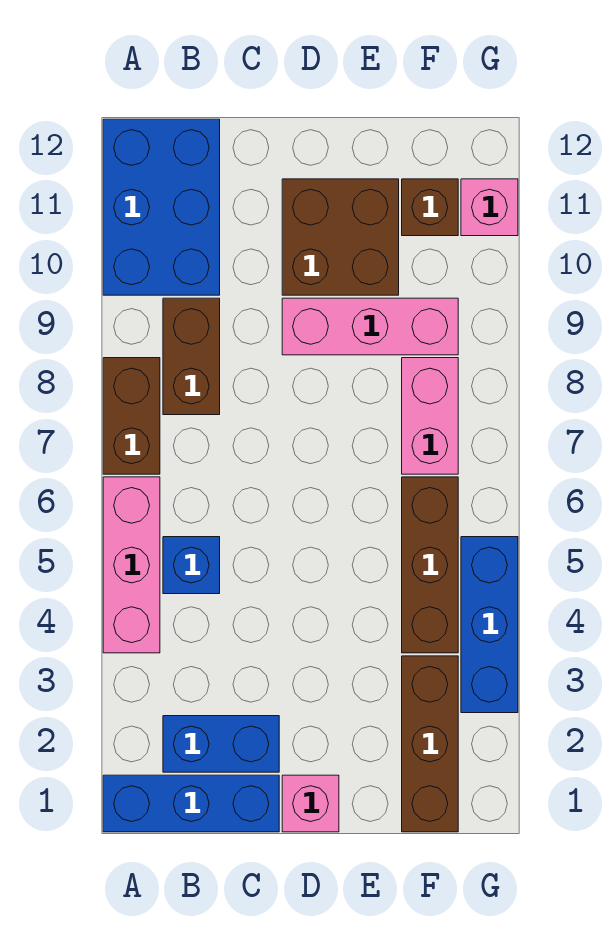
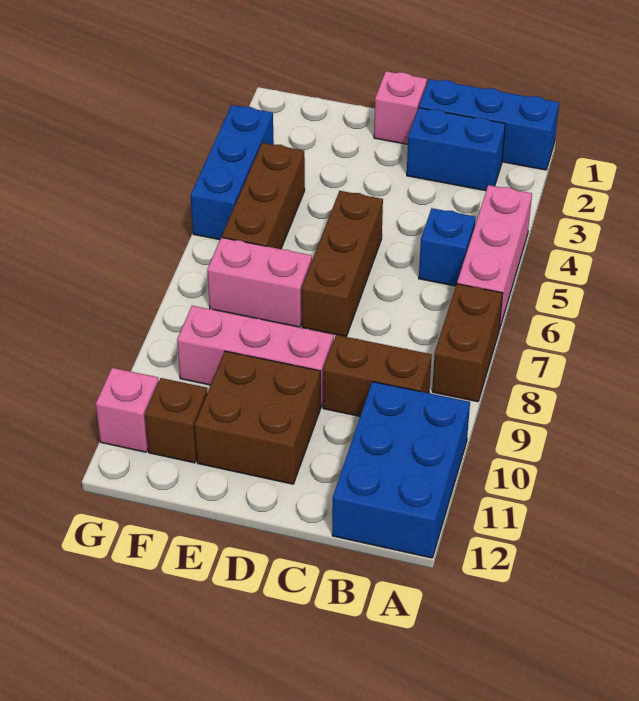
brown 1x2 brick [163,298,220,415] -> brown 1x2 brick turned to [323,335,432,416]
brown 1x3 brick [402,656,458,832] -> brown 1x3 brick moved to [302,191,383,337]
pink 1x2 brick [402,358,458,474] -> pink 1x2 brick turned to [207,237,312,327]

